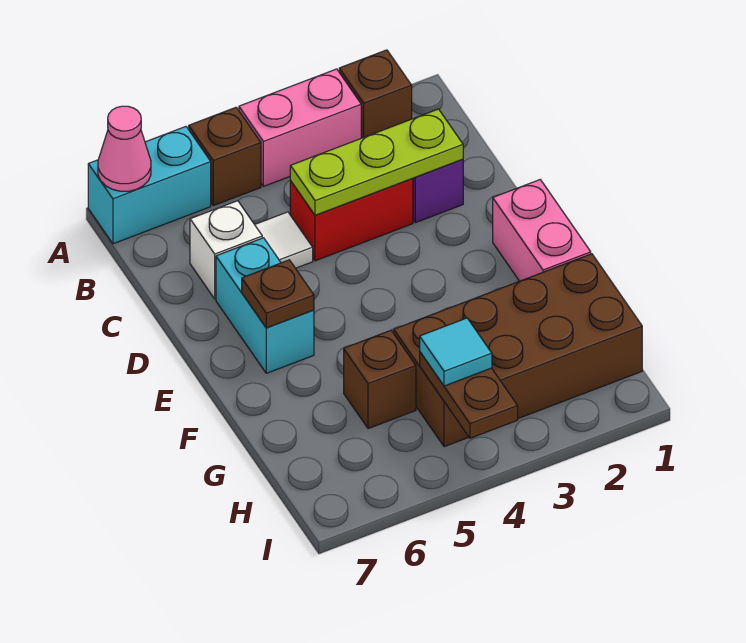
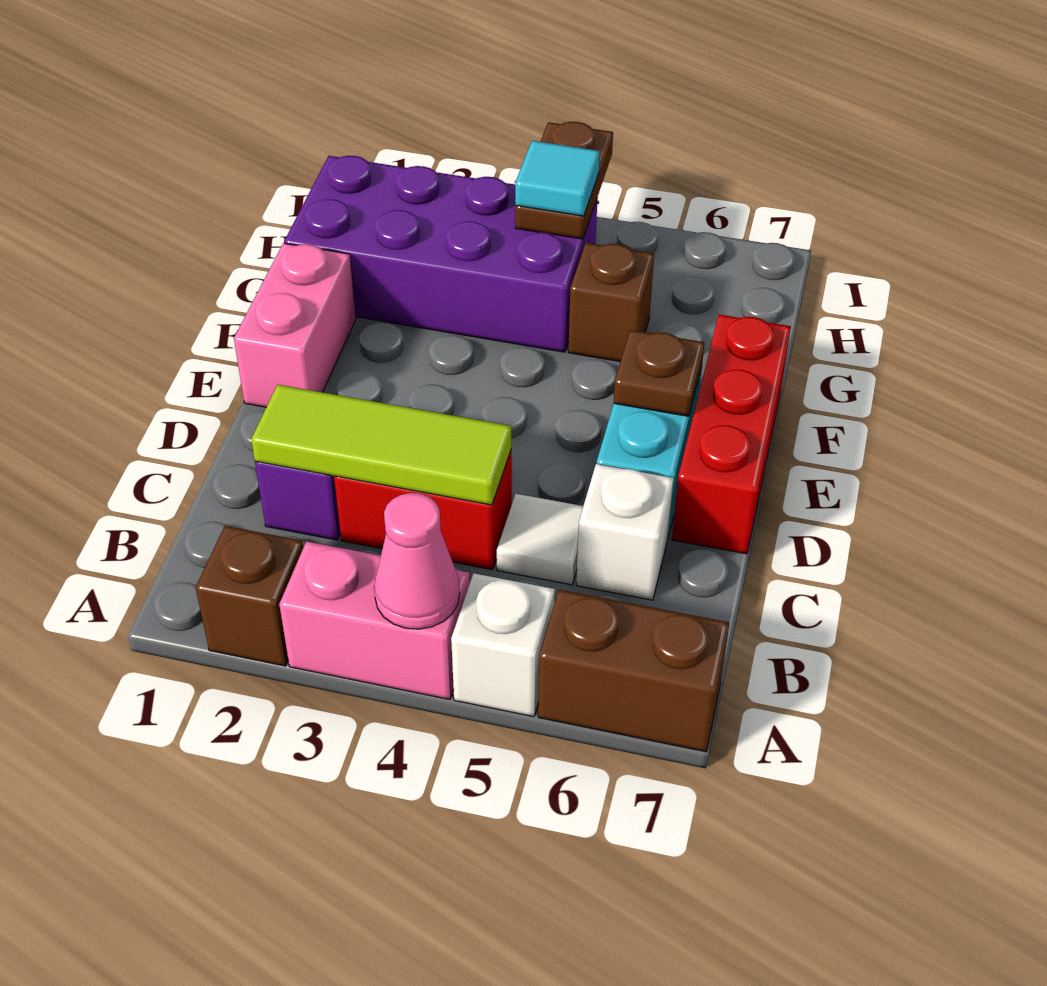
brown 1x1 brick [189,107,261,206] -> white 1x1 brick [451,573,555,717]
cyan 1x2 brick [88,127,211,244] -> brown 1x2 brick [538,590,729,752]
pink 1x1 cone [98,106,151,191] -> pink 1x1 cone moved to [374,493,460,629]
lime 1x3 plate [290,109,463,215] -> lime 1x3 tile [251,385,511,505]
none -> red 1x3 brick [672,315,791,554]
brown 2x4 brick [394,254,642,447] -> purple 2x4 brick [284,156,597,352]

